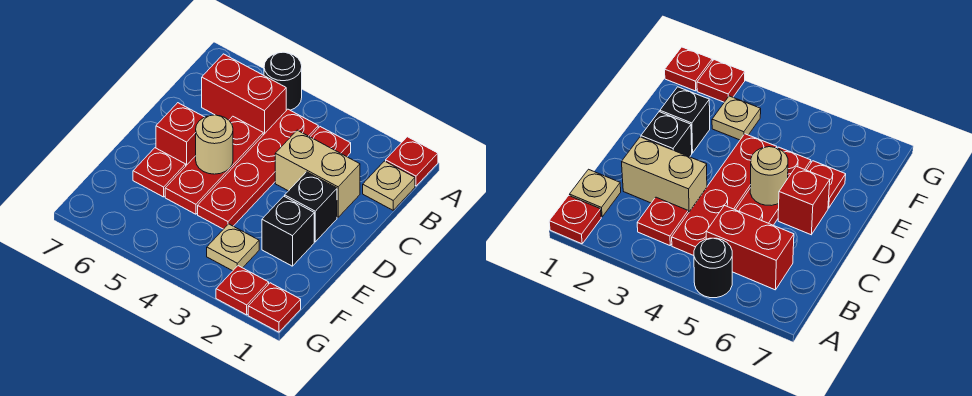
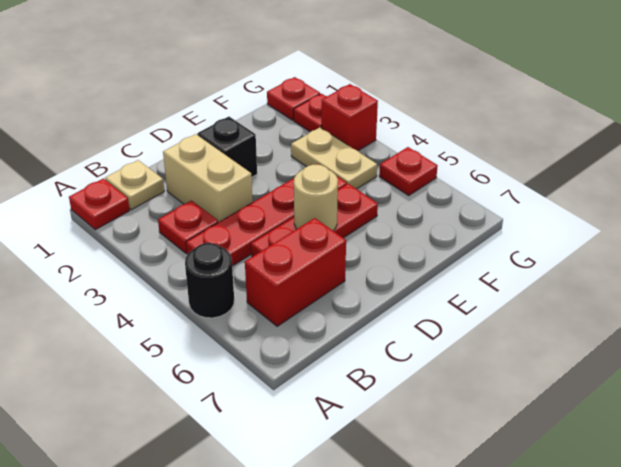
red 1x2 brick [202,54,286,135] -> red 1x2 brick turned to [245,218,346,326]
red 1x1 brick [156,103,204,165] -> red 1x1 brick moved to [321,84,378,151]
black 1x1 brick [262,196,314,266] -> none
red 1x1 plate [133,148,186,197] -> red 1x1 plate moved to [379,147,438,195]
tan 1x1 plate [207,224,259,271] -> tan 1x2 plate [291,127,377,189]

